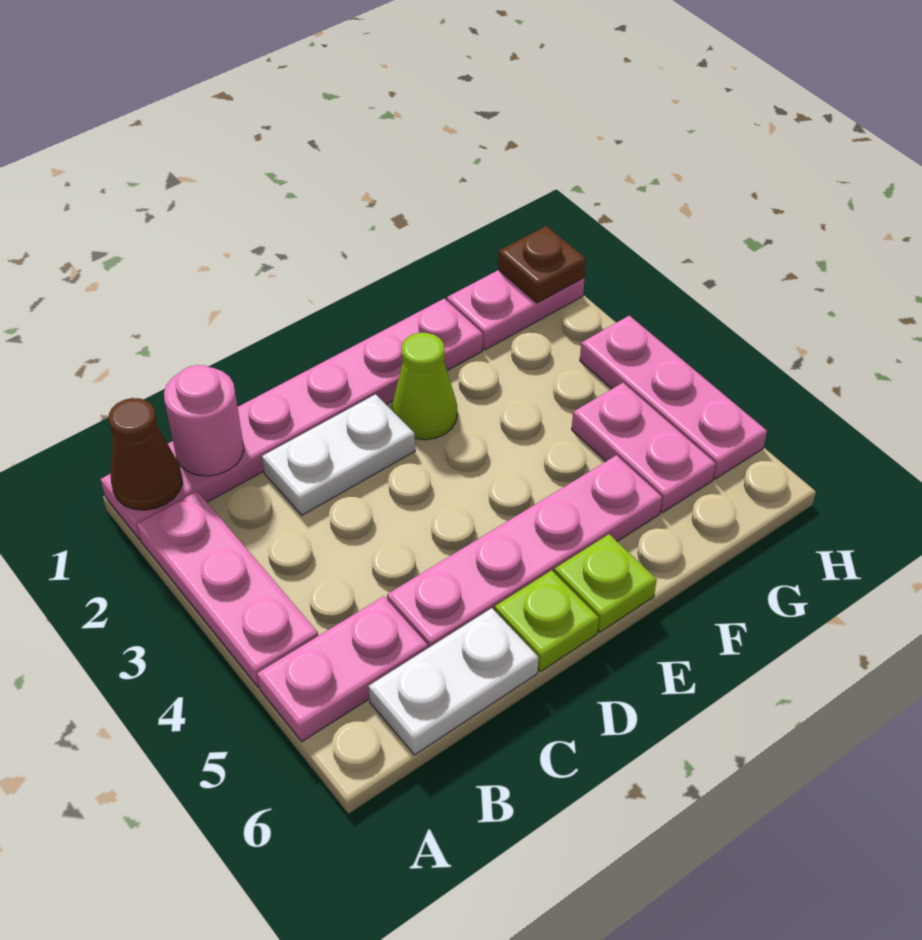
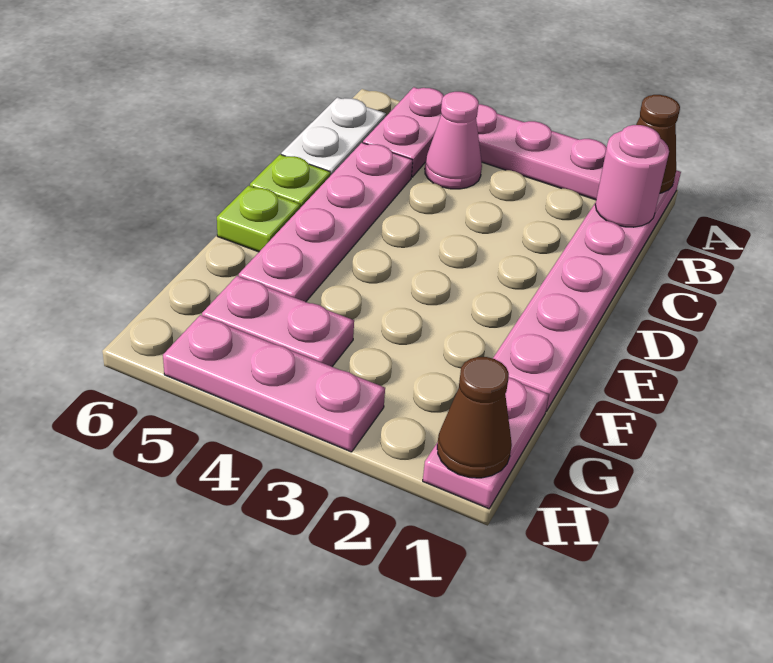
none -> pink 1x1 cone [425,92,482,189]
white 1x2 plate [262,394,415,515] -> none
lime 1x1 cone [392,333,457,440] -> none
brown 1x1 plate [498,226,586,303] -> brown 1x1 cone [437,357,512,478]

